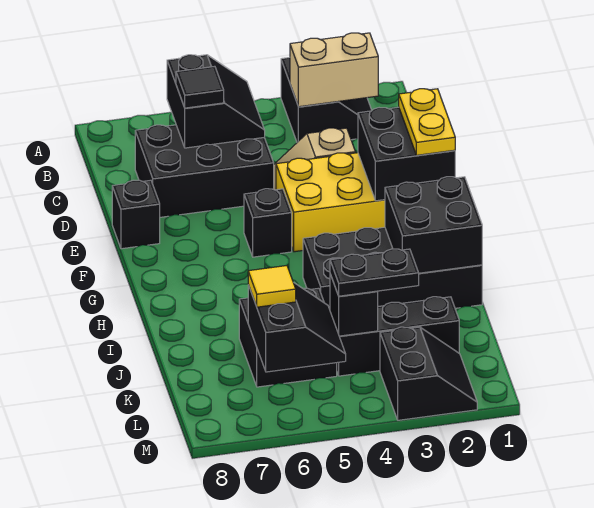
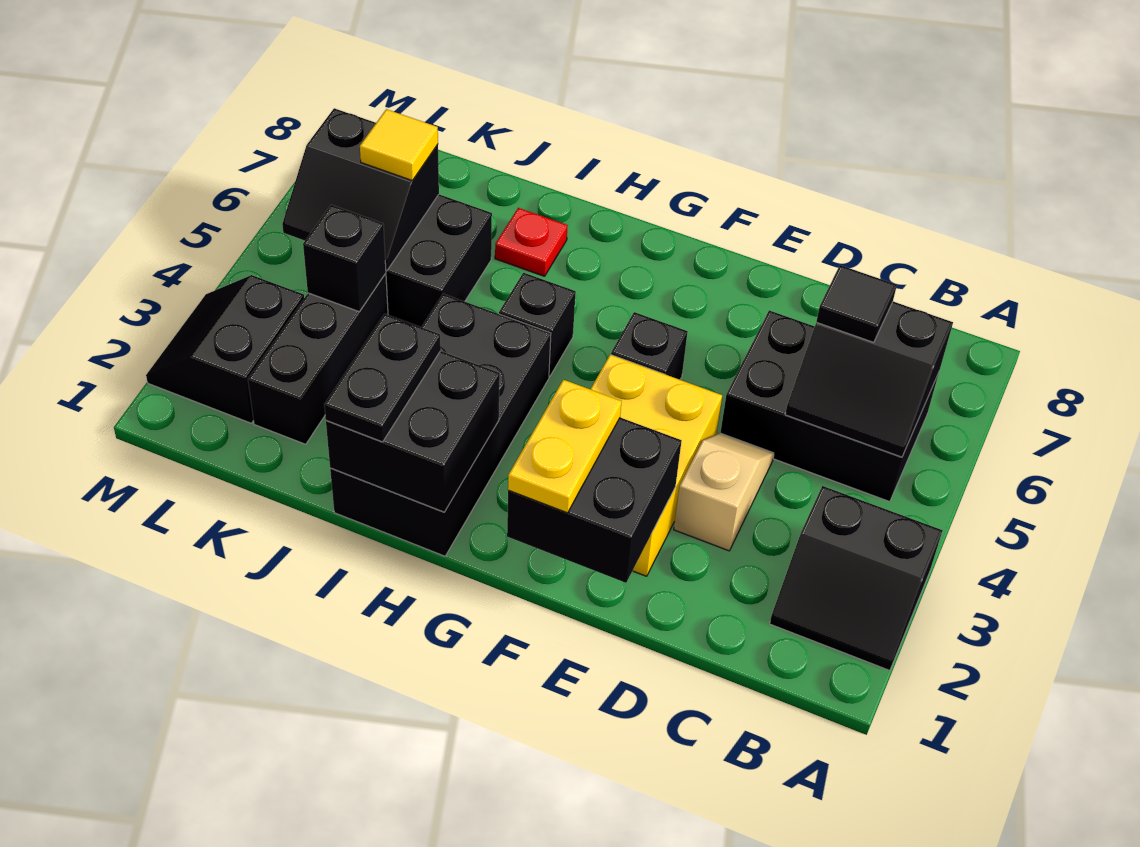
tan 1x2 brick [290,33,378,107] -> none
black 2x3 brick [135,125,274,217] -> black 2x3 brick turned to [720,310,939,502]
yellow 1x2 plate [399,89,455,155] -> yellow 1x2 plate turned to [508,380,622,513]
black 1x1 brick [112,180,160,249] -> black 1x1 brick moved to [499,273,576,376]
none -> red 1x1 plate [495,208,568,276]
black 1x2 plate [330,249,419,296] -> black 1x2 plate moved to [324,314,441,442]
black 2x2 slope [380,327,477,420] -> black 2x2 slope turned to [146,275,304,423]

